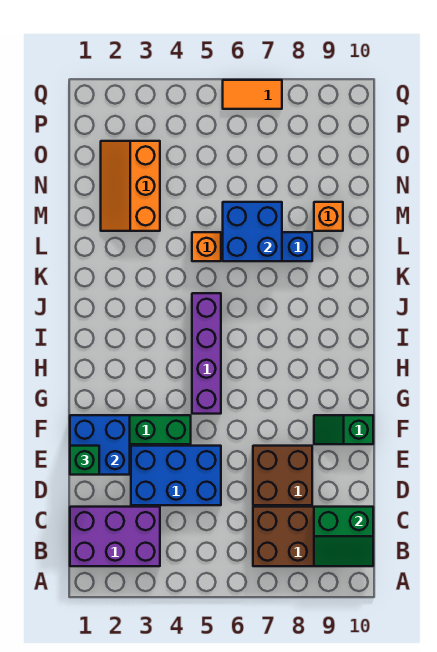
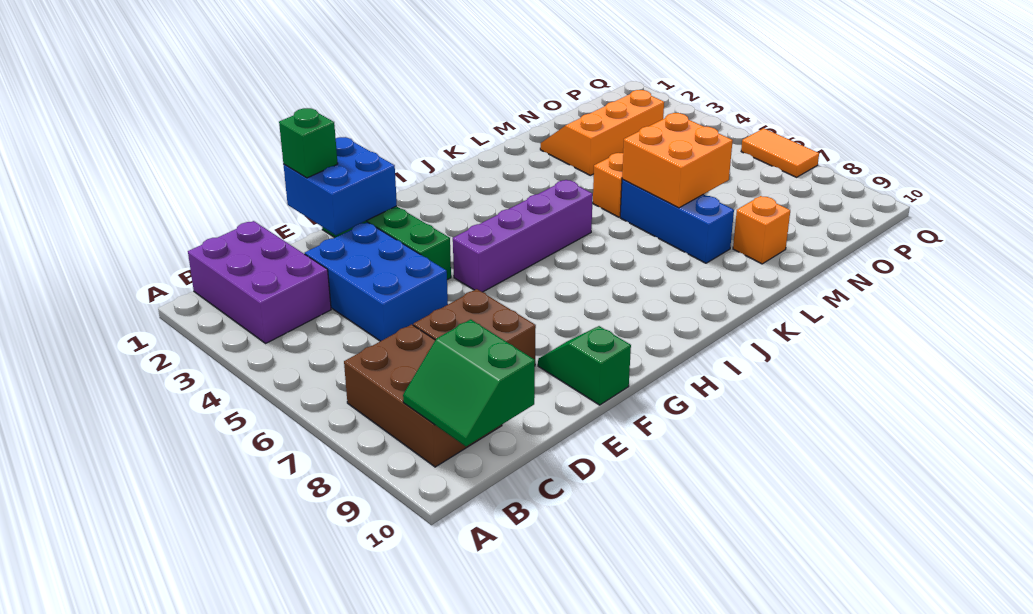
blue 2x2 brick [223,202,282,261] -> orange 2x2 brick [622,113,733,208]

